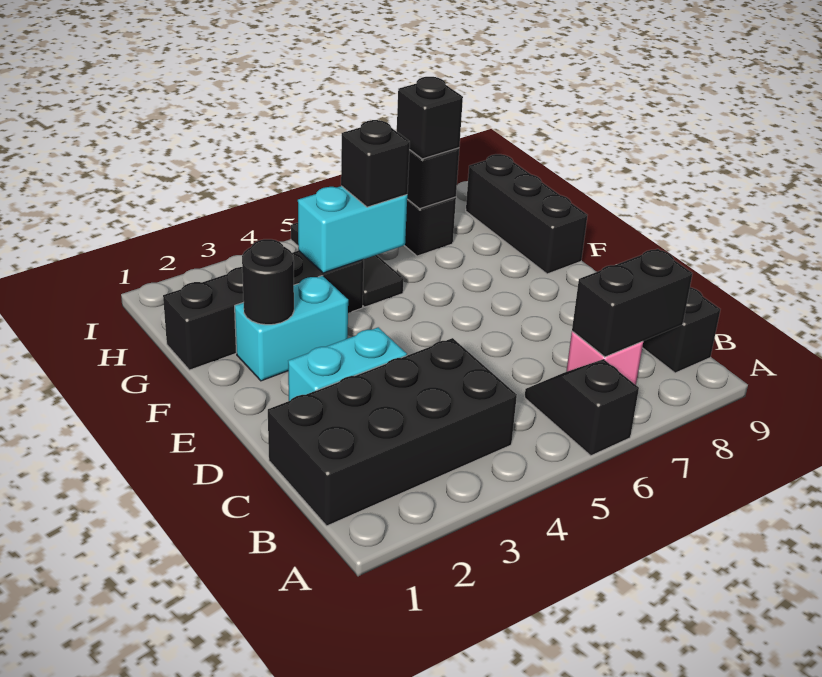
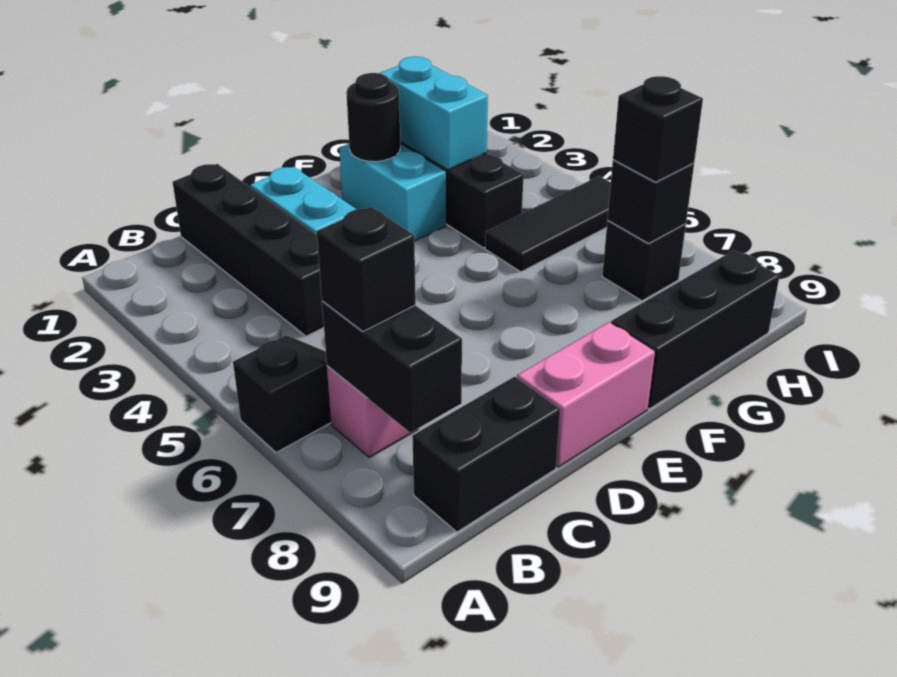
black 2x4 brick [268,338,517,526] -> black 1x4 brick [173,164,324,336]
none -> pink 1x2 brick [517,322,655,467]
cyan 1x2 brick [298,186,407,273] -> cyan 1x2 brick moved to [379,57,488,170]
black 1x1 brick [341,120,410,207] -> black 1x1 brick moved to [317,207,416,331]

